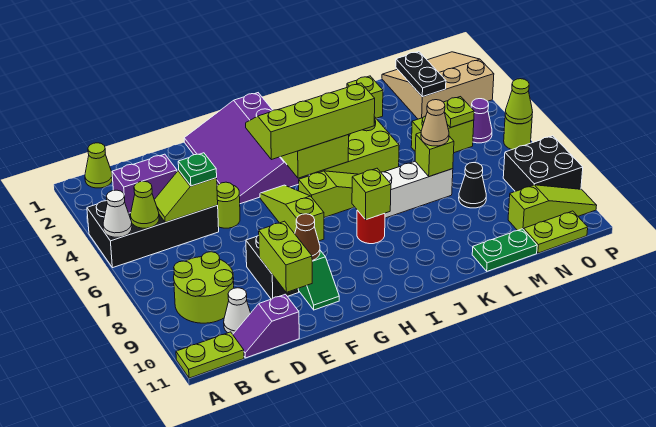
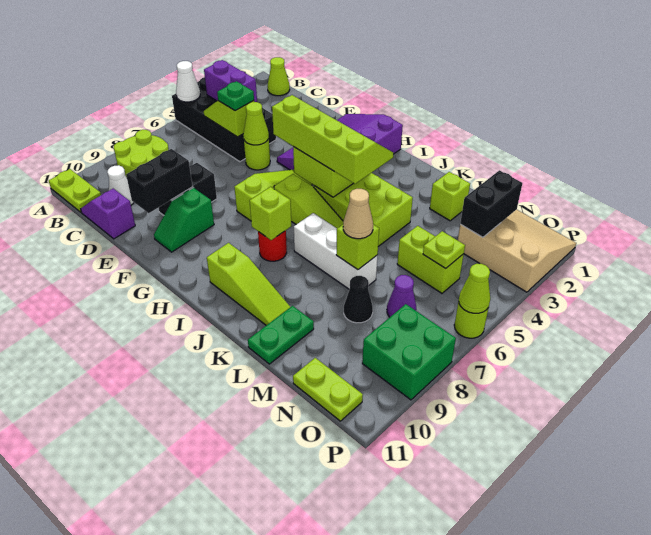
lime 1x1 cone [131,181,159,228] -> lime 1x1 cone moved to [243,102,269,145]
lime 1x2 brick [259,221,312,292] -> black 1x2 brick [126,149,192,213]
brown 1x1 cone [295,214,320,261] -> none
green 1x2 plate [472,229,537,271] -> green 1x2 plate turned to [248,306,314,364]
black 1x2 plate [396,52,446,97] -> black 1x2 brick [460,170,522,237]
lime 1x3 slope [508,185,597,231] -> lime 1x3 slope moved to [207,243,290,325]
purple 1x1 cone [471,99,492,143] -> purple 1x1 cone moved to [387,275,416,317]
black 2x2 brick [503,136,583,191] -> green 2x2 brick [362,304,456,400]

